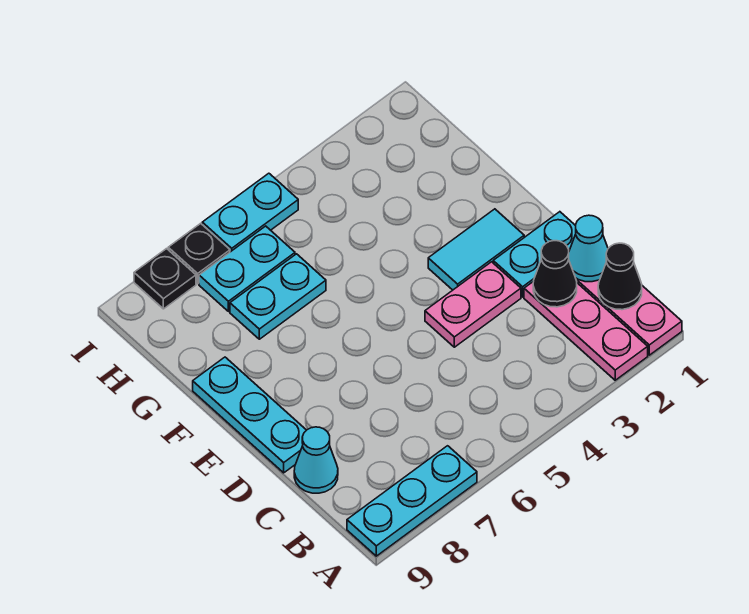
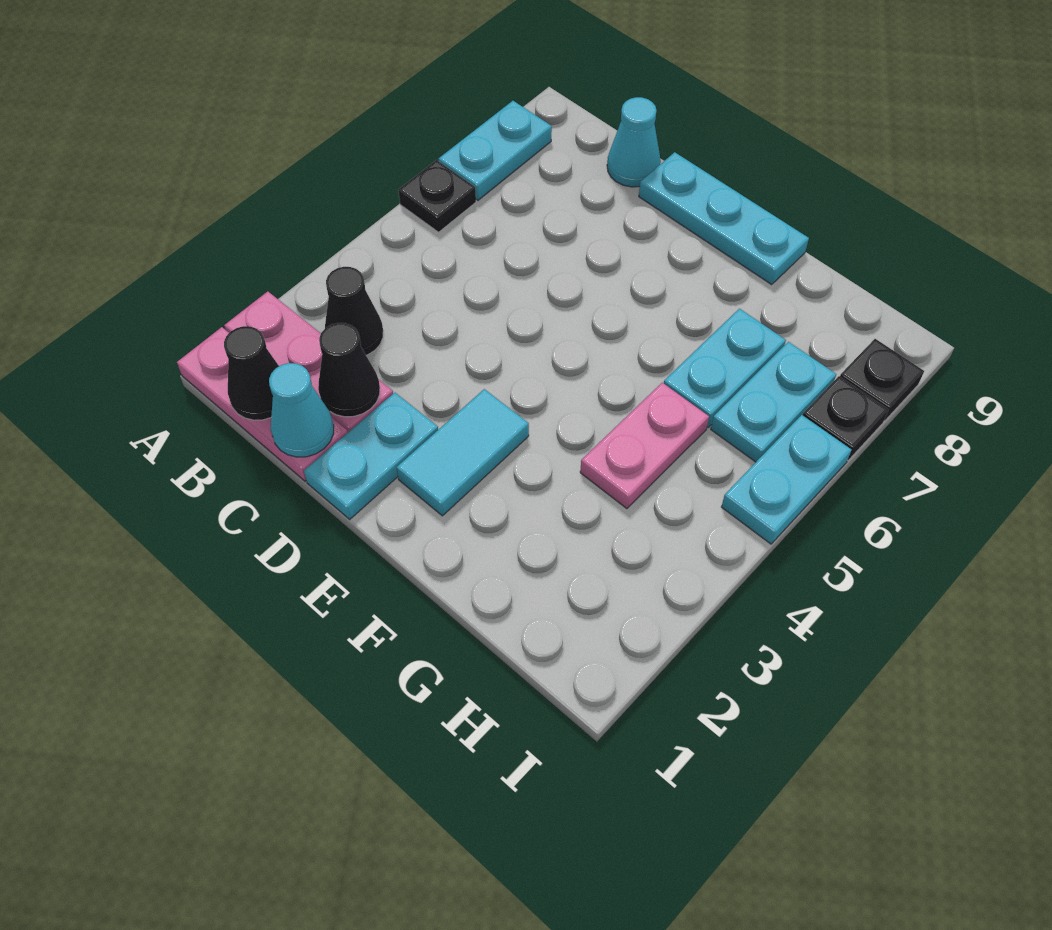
none -> black 1x1 plate [398,160,476,232]
cyan 1x3 plate [347,446,477,556] -> cyan 1x2 plate [439,101,552,200]
none -> black 1x1 cone [325,267,383,355]
pink 1x2 plate [425,262,521,347] -> pink 1x2 plate moved to [580,383,709,508]

